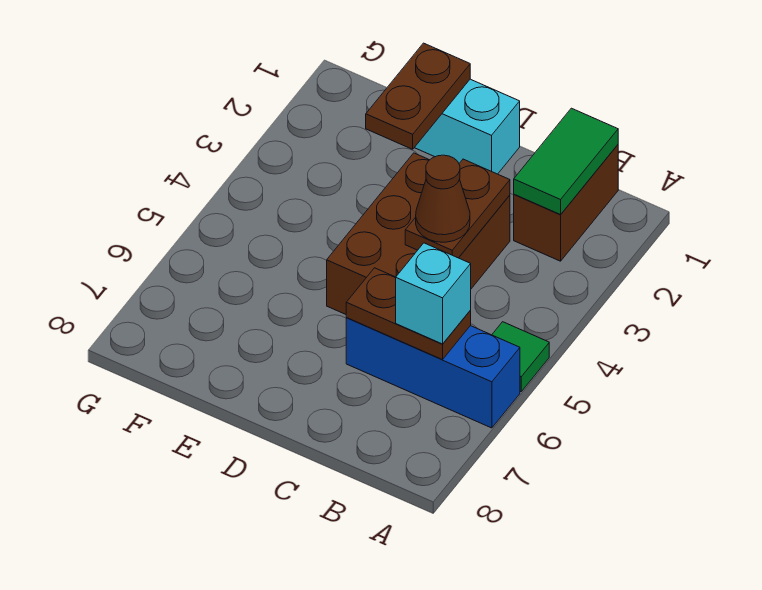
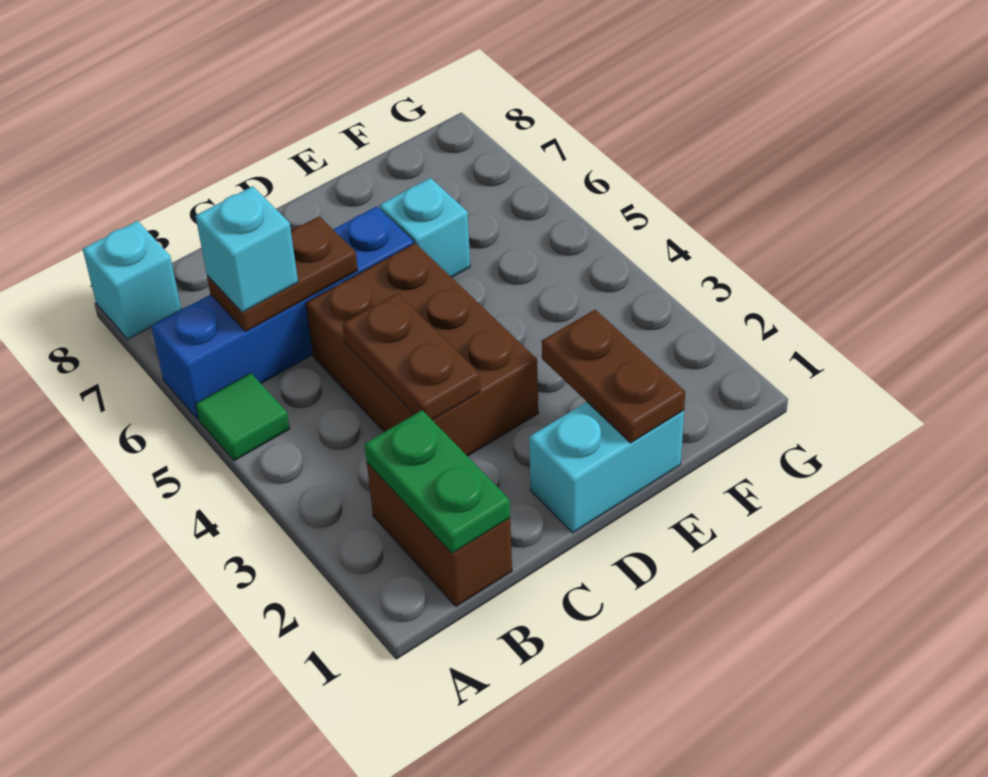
blue 1x3 brick [346,318,520,428] -> blue 1x4 brick [151,206,414,419]
none -> cyan 1x1 brick [83,221,181,339]
green 1x2 tile [514,108,618,215] -> green 1x2 plate [365,410,510,553]
brown 1x1 cone [416,155,470,242] -> none
none -> cyan 1x1 brick [379,178,470,277]

